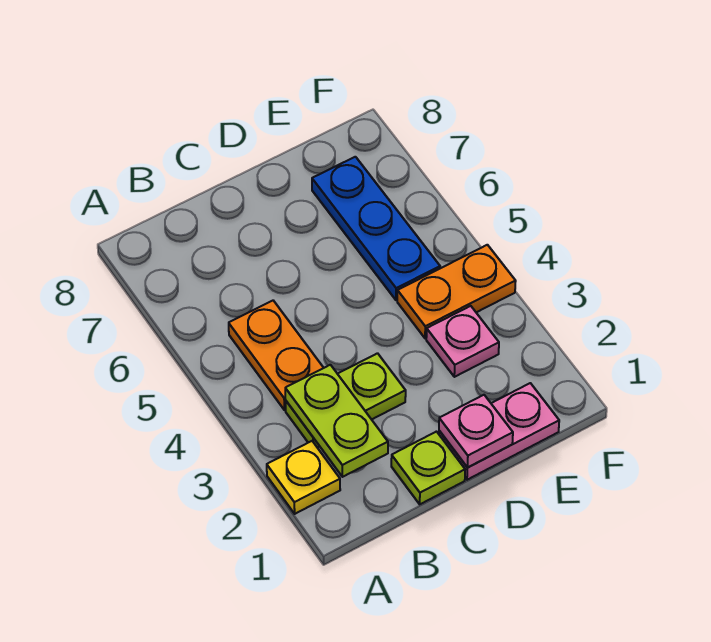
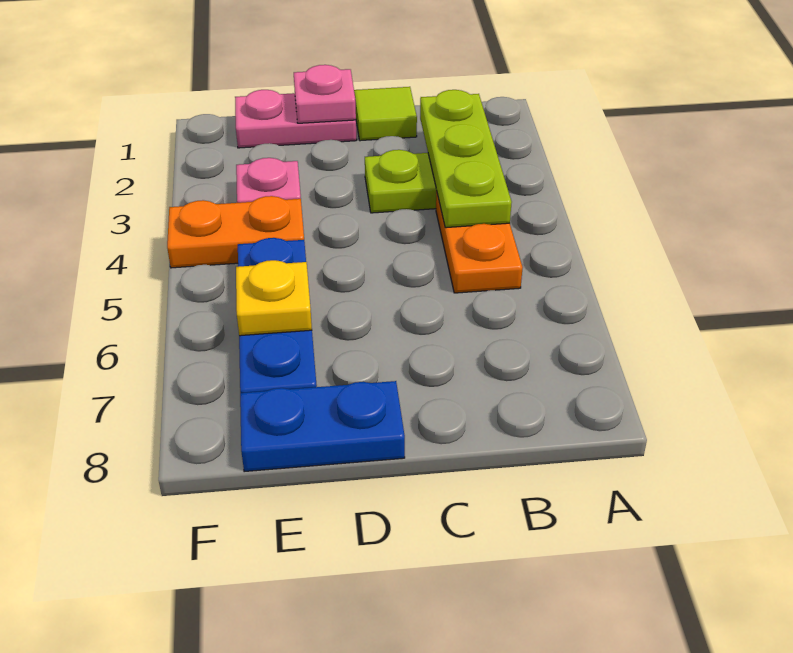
yellow 1x1 plate [267,441,340,514] -> yellow 1x1 plate moved to [236,260,312,336]
lime 1x2 plate [285,365,388,477] -> lime 1x3 plate [420,90,512,228]
lime 1x1 plate [391,432,465,504] -> lime 1x1 tile [354,87,417,141]
none -> blue 1x2 plate [240,381,405,472]

